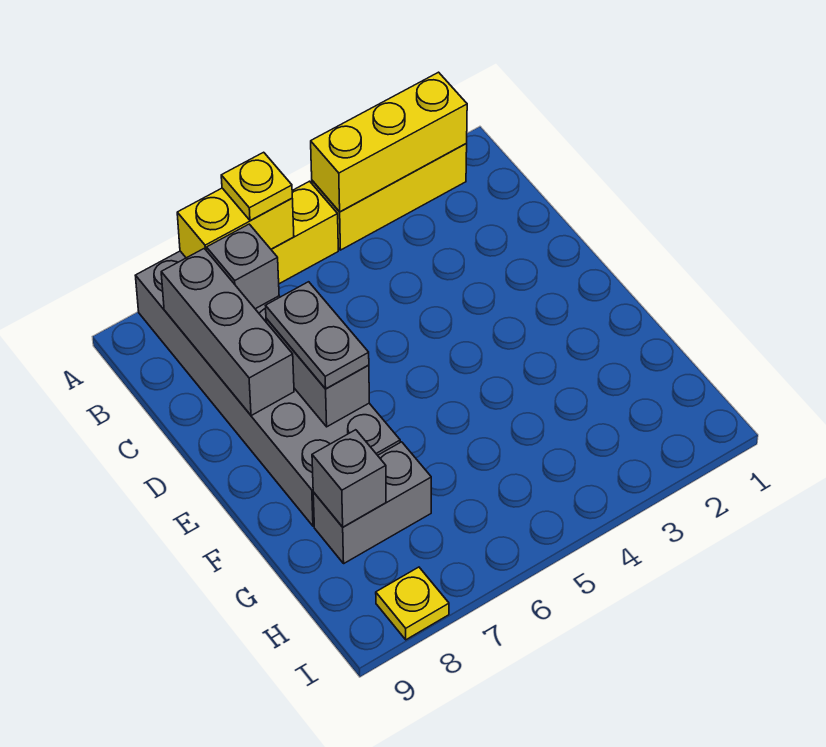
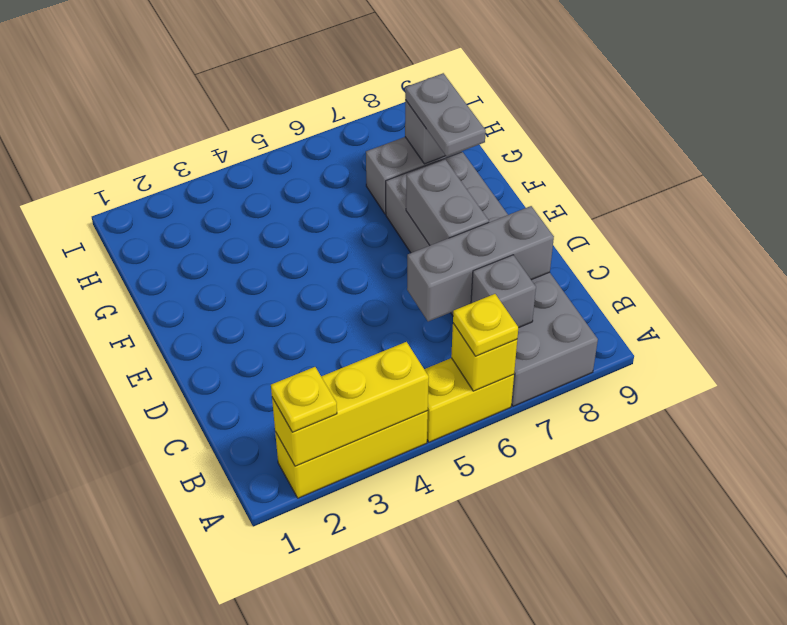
yellow 1x2 brick [177,188,294,258] -> yellow 1x1 brick [451,323,517,391]
grey 1x3 brick [161,248,294,416] -> grey 1x3 brick turned to [407,206,554,321]
grey 1x2 plate [266,282,369,389] -> grey 1x2 plate moved to [405,73,486,157]
yellow 1x1 plate [376,567,449,640] -> yellow 1x1 plate moved to [271,367,337,432]

